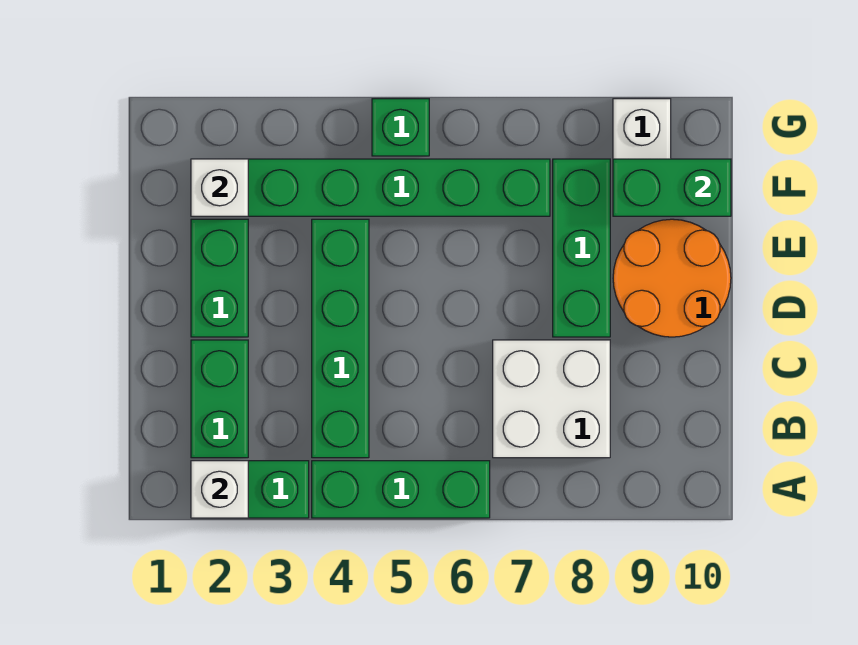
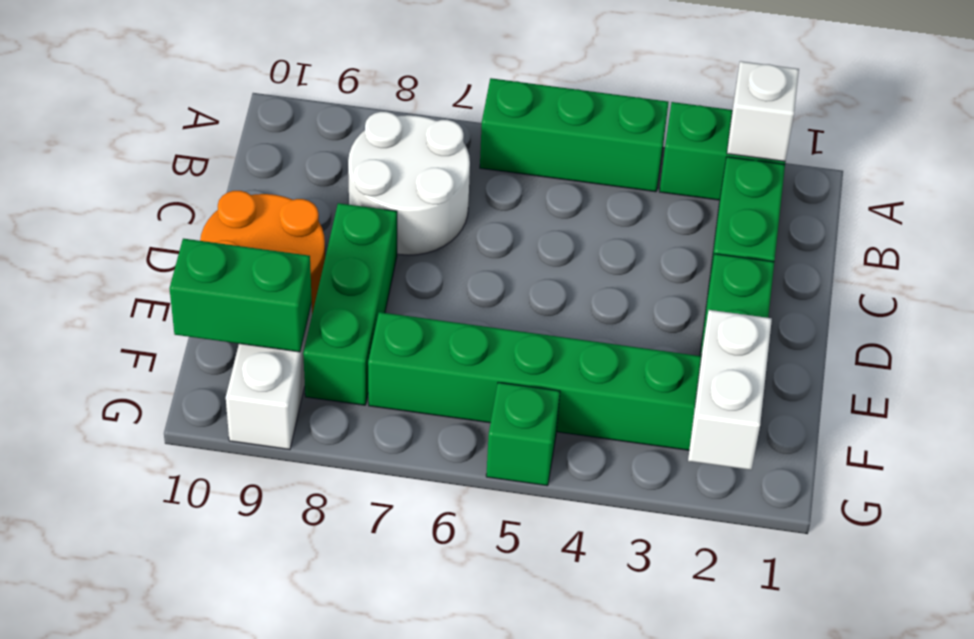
green 1x4 brick [312,219,369,458] -> none
white 2x2 brick [493,340,610,458] -> white 2x2 round brick [348,112,470,255]
white 1x1 brick [191,159,248,216] -> white 1x2 brick [688,310,772,470]

